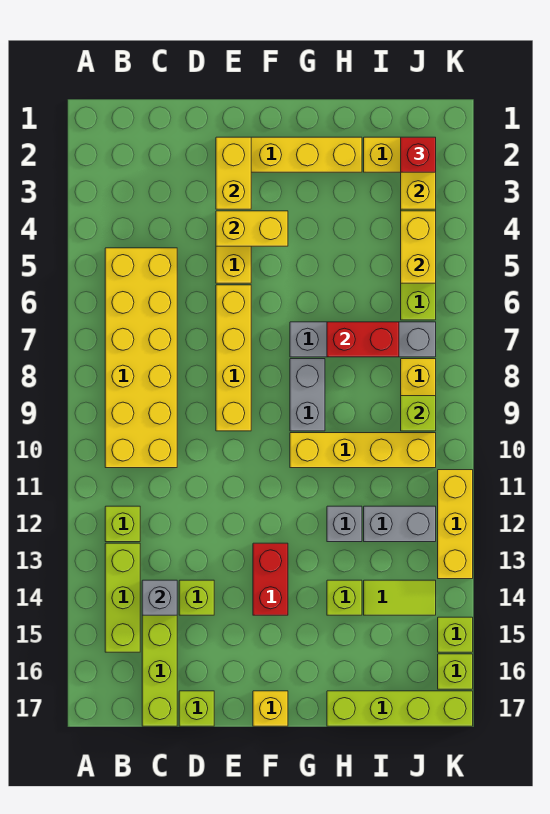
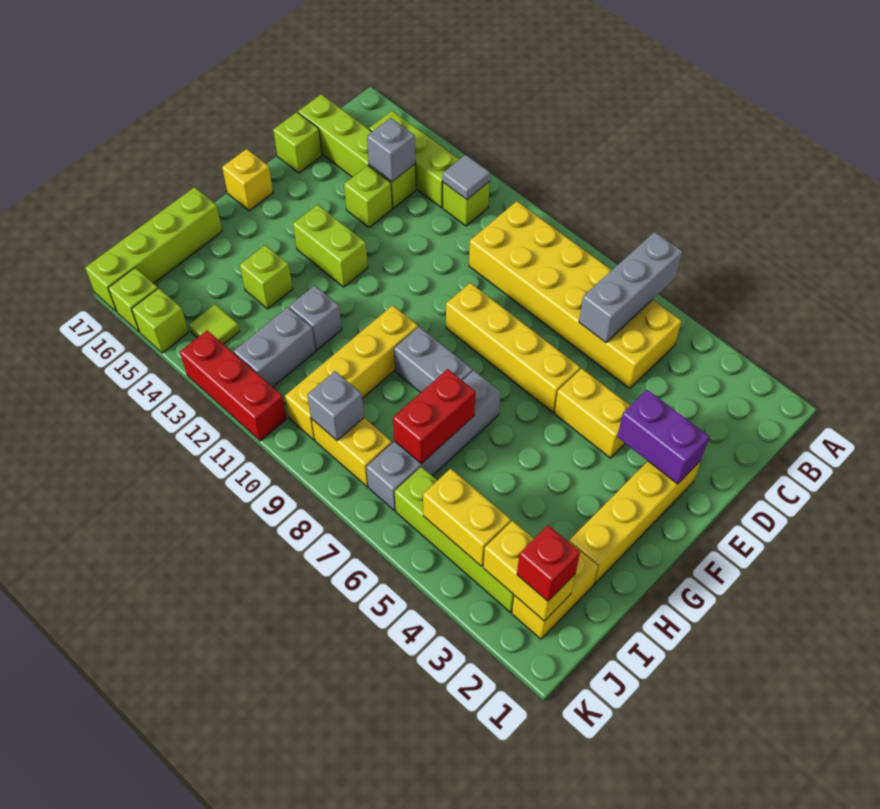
none -> grey 1x3 brick [579,232,683,342]
none -> grey 1x1 tile [443,155,490,200]
yellow 1x2 brick [216,137,251,209] -> purple 1x2 brick [617,389,709,484]
yellow 1x2 brick [216,211,288,246] -> none
red 1x2 brick [253,543,288,615] -> lime 1x2 brick [293,205,368,287]
lime 1x2 tile [364,580,436,615] -> lime 1x1 tile [189,304,240,344]
lime 1x1 brick [401,396,436,431] -> grey 1x1 brick [308,371,364,441]
yellow 1x3 brick [438,470,473,579] -> red 1x3 brick [180,330,287,441]

